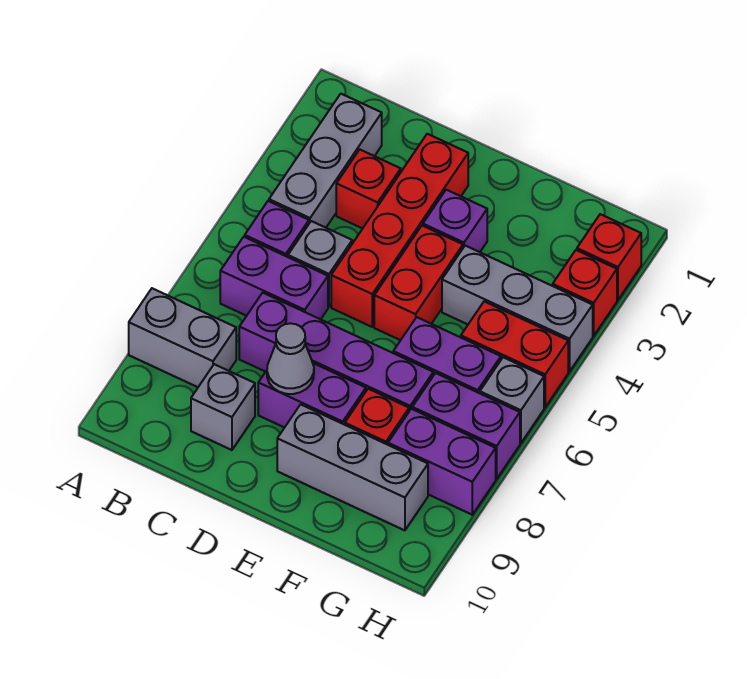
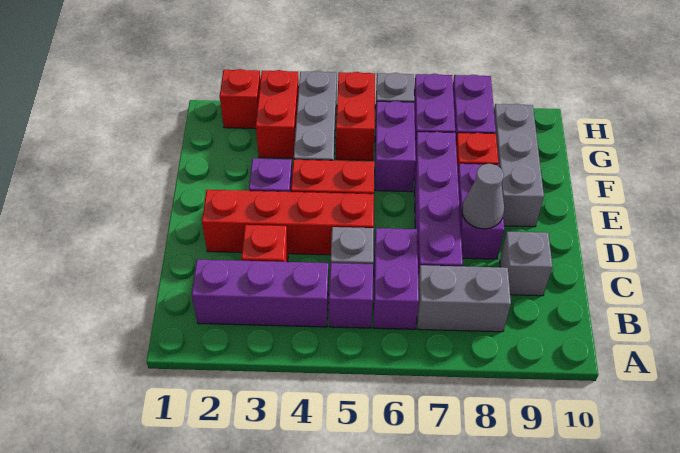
grey 1x2 brick [129,288,236,387] -> grey 1x2 brick turned to [417,265,511,332]
grey 1x3 brick [269,94,382,228] -> purple 1x3 brick [192,259,329,327]
red 1x1 brick [553,250,617,336] -> red 1x2 brick [256,70,299,158]

